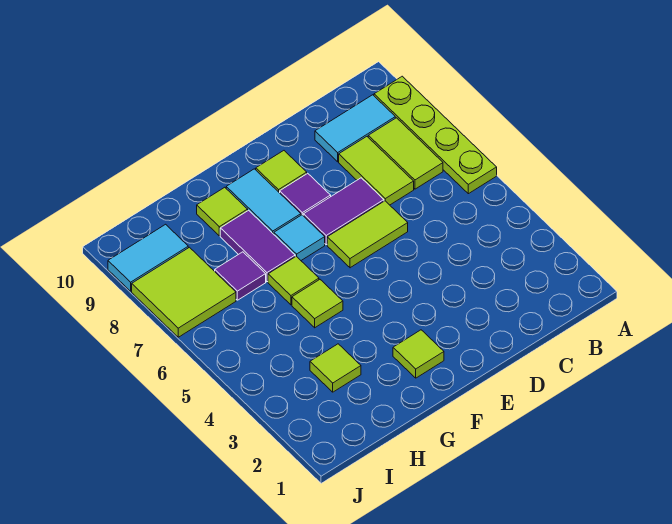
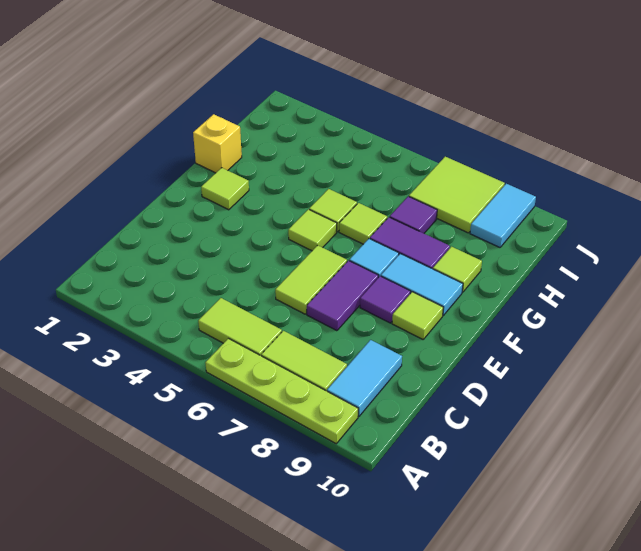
lime 1x2 tile [339,137,414,205] -> lime 1x2 tile moved to [198,298,282,356]
none -> yellow 1x1 brick [193,114,242,173]
lime 1x1 tile [310,344,361,392] -> lime 1x1 tile moved to [288,209,337,251]

